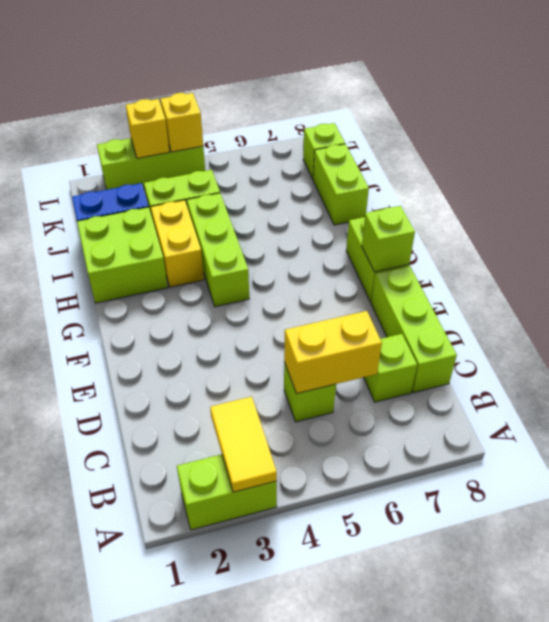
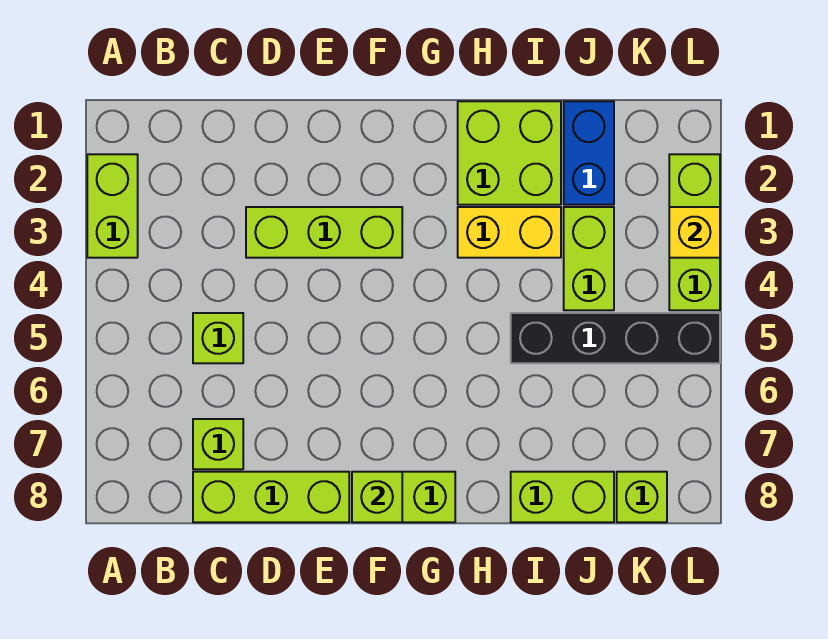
yellow 1x2 tile [210,397,277,492] -> none
yellow 1x2 brick [284,311,382,394] -> none
lime 1x3 brick [187,193,249,307] -> lime 1x3 brick moved to [246,207,402,258]
none -> black 1x4 brick [511,313,720,363]
yellow 1x1 brick [161,93,203,152] -> none

